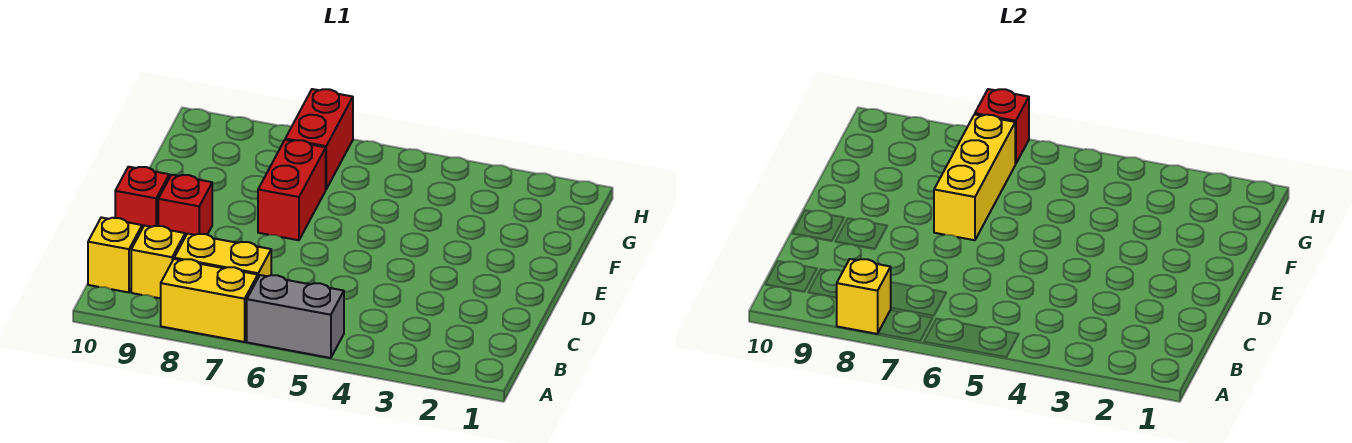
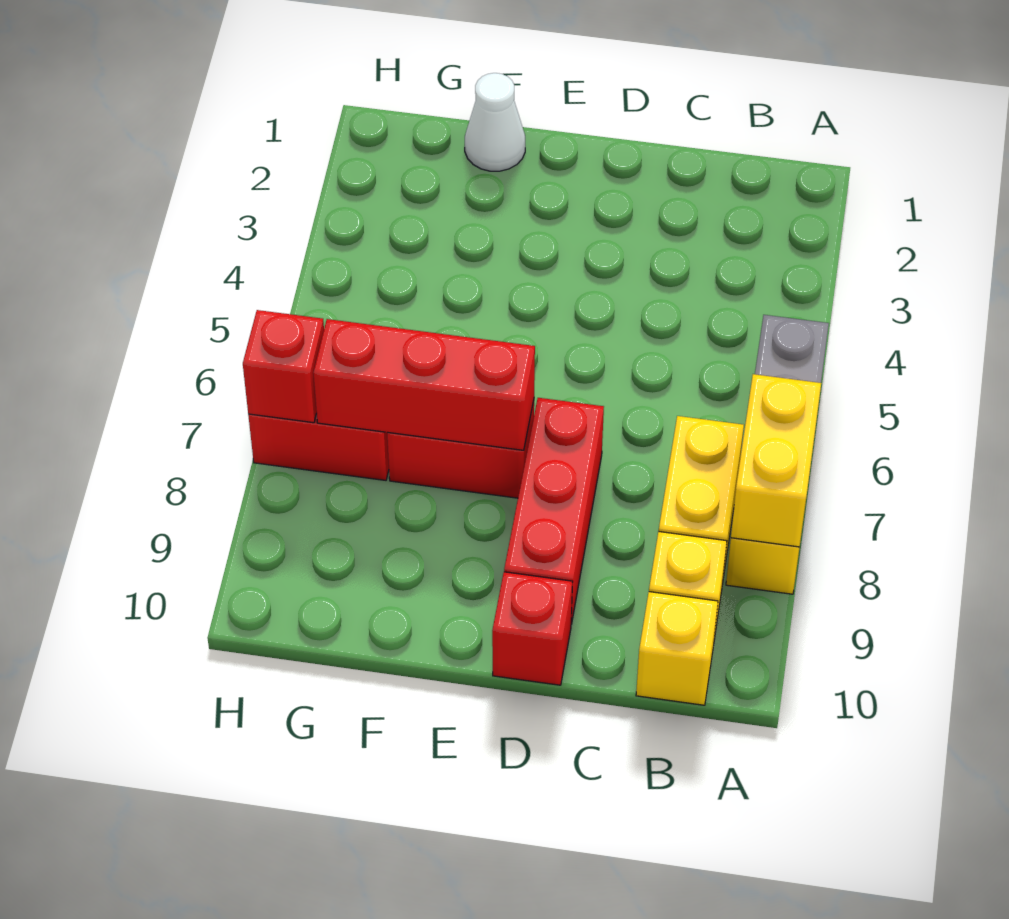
yellow 1x1 brick [837,259,891,334] -> yellow 1x2 brick [731,374,821,547]
red 1x1 brick [158,175,212,237] -> red 1x3 brick [504,398,604,624]
yellow 1x3 brick [934,114,1015,240] -> red 1x3 brick [313,319,535,450]
none -> white 1x1 cone [465,73,525,171]

